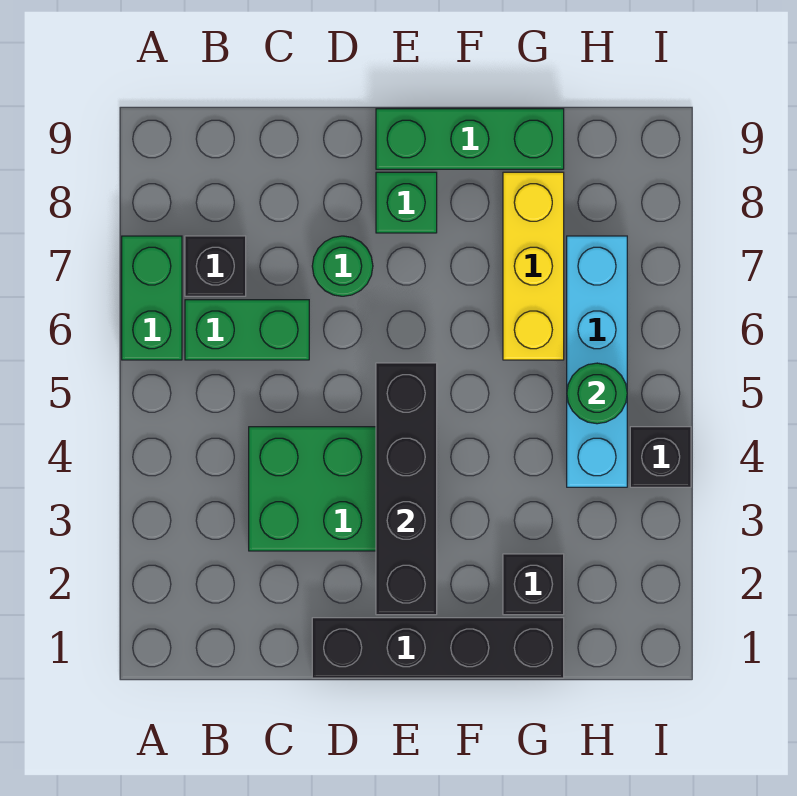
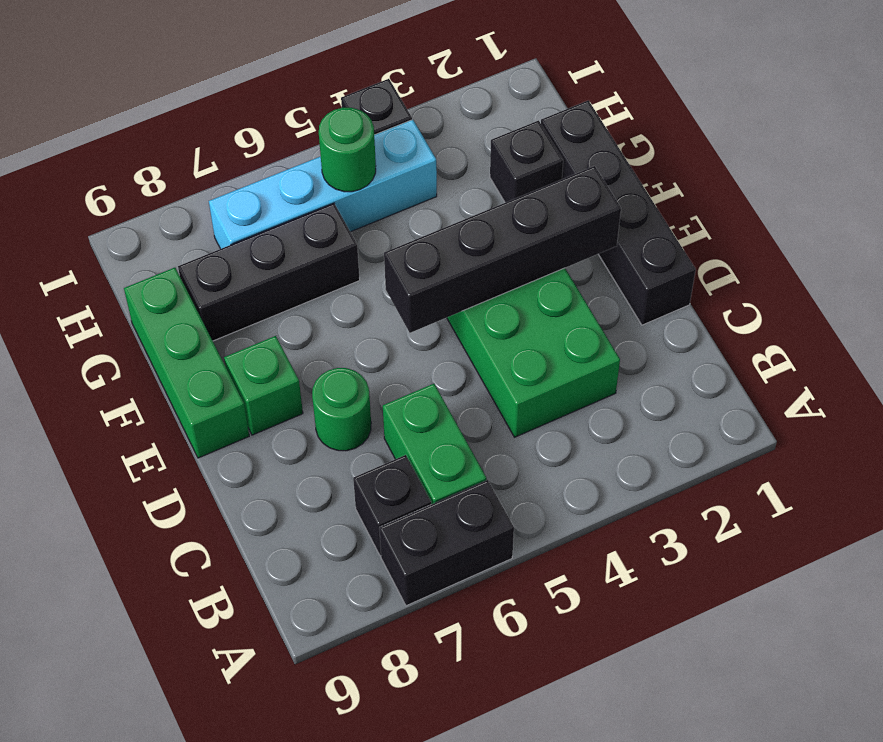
green 1x2 brick [122,236,182,360] -> black 1x2 brick [379,480,514,606]
yellow 1x3 brick [503,172,564,360] -> black 1x3 brick [178,203,360,341]

